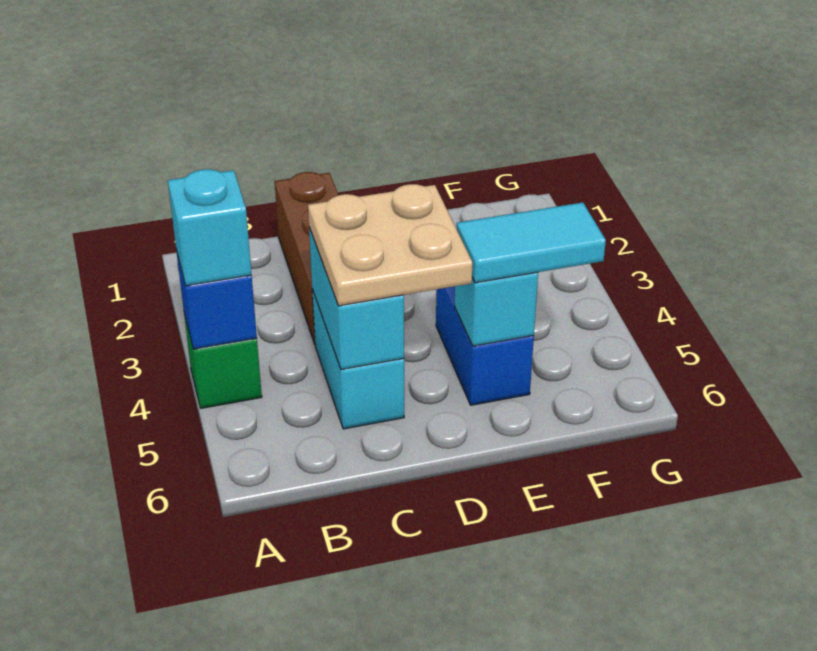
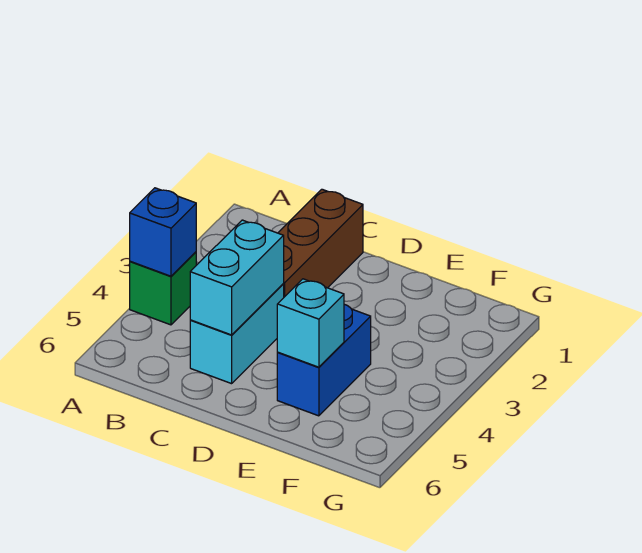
cyan 1x1 brick [168,169,252,286] -> none
tan 2x2 plate [308,184,472,306] -> none
cyan 1x2 tile [457,202,606,283] -> none

